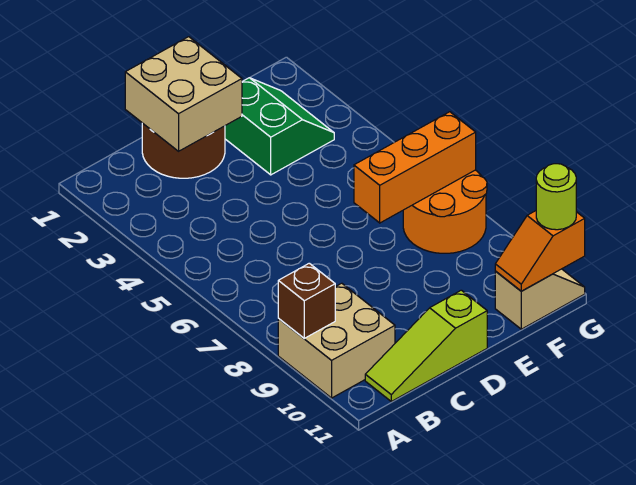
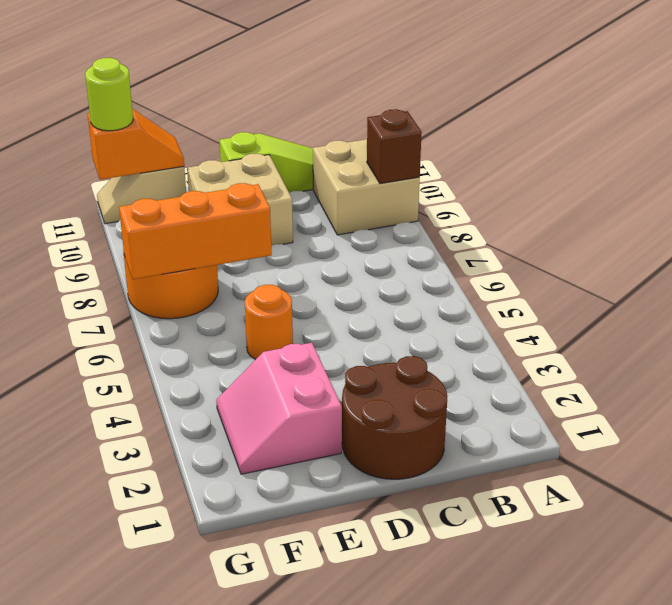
tan 2x2 brick [125,37,242,151] -> tan 2x2 brick moved to [187,154,293,246]
green 2x2 slope [225,78,334,175] -> pink 2x2 slope [216,343,342,474]
none -> orange 1x1 round brick [245,285,293,360]

